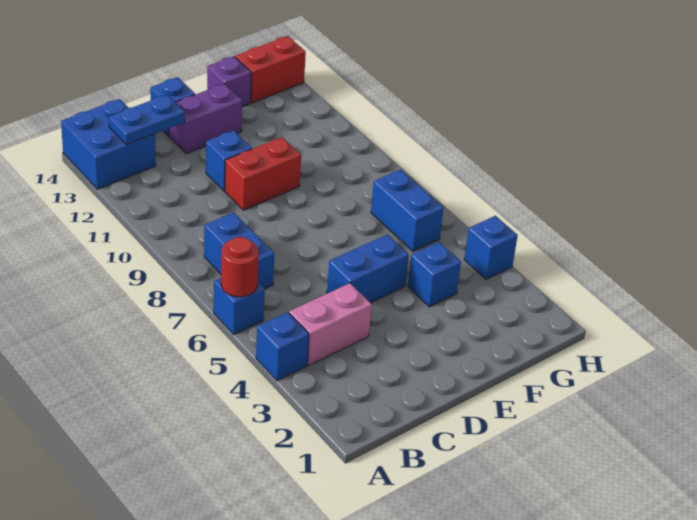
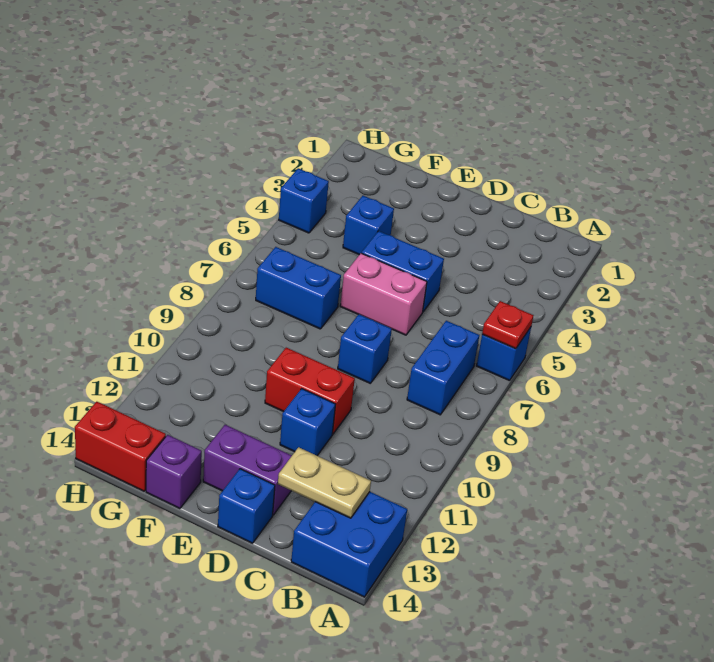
blue 1x1 brick [256,312,309,381] -> blue 1x1 brick moved to [338,314,392,383]
red 1x1 round brick [221,237,259,297] -> red 1x1 plate [482,301,534,349]
pink 1x2 brick [289,283,372,365] -> pink 1x2 brick moved to [340,253,427,335]
blue 1x2 plate [109,95,185,145] -> tan 1x2 plate [278,447,371,518]
blue 1x2 brick [371,170,443,251] -> blue 1x2 brick turned to [256,247,341,329]

